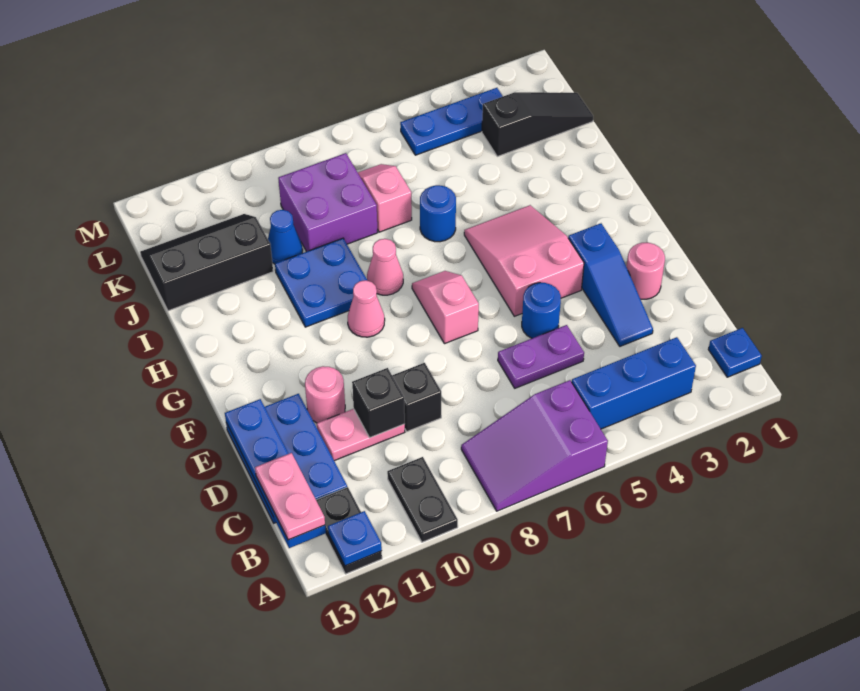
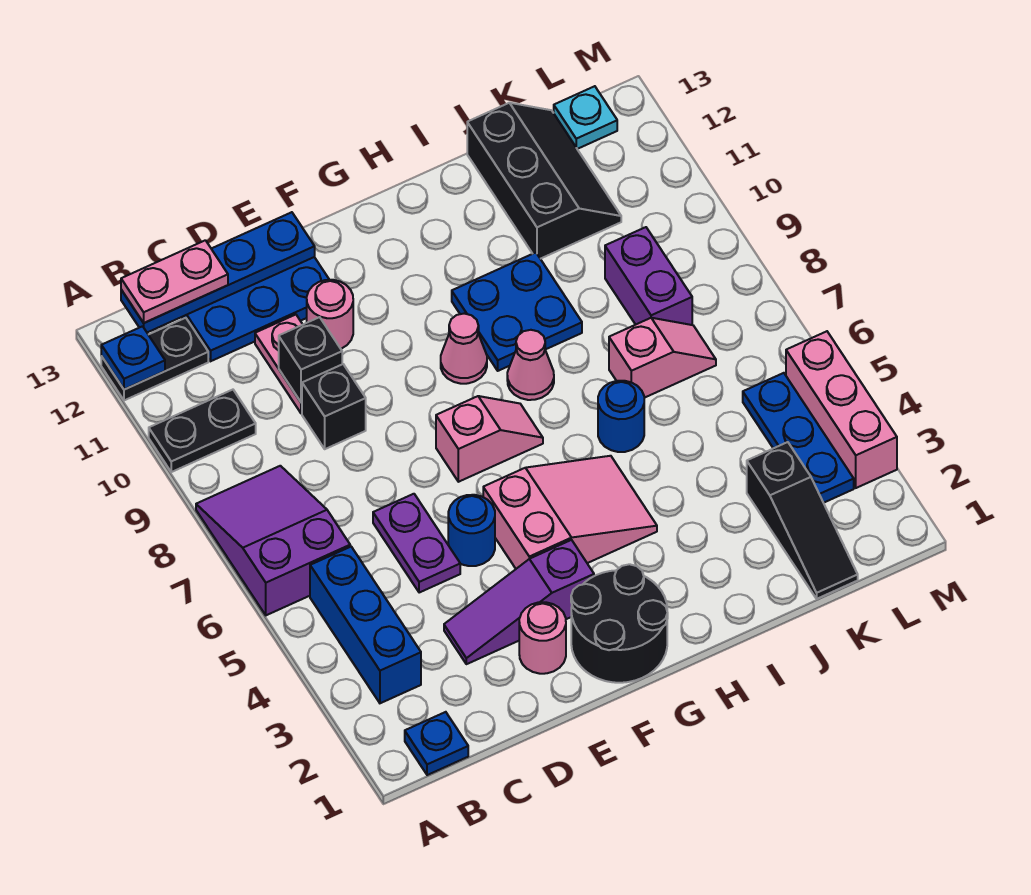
blue 1x3 slope [568,223,653,346] -> purple 1x3 slope [444,540,594,664]
none -> black 2x2 round brick [571,564,668,683]
purple 2x2 brick [278,153,378,252] -> purple 1x2 brick [605,227,692,325]
blue 1x1 cone [268,210,303,264] -> none
none -> cyan 1x1 plate [554,86,617,149]
none -> pink 1x3 brick [786,331,897,488]

